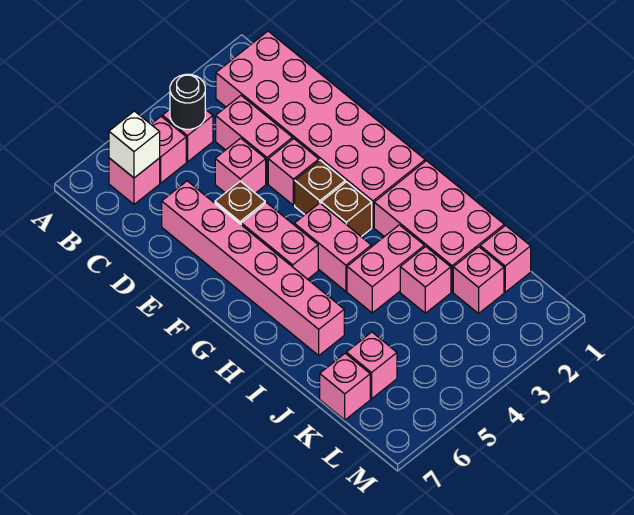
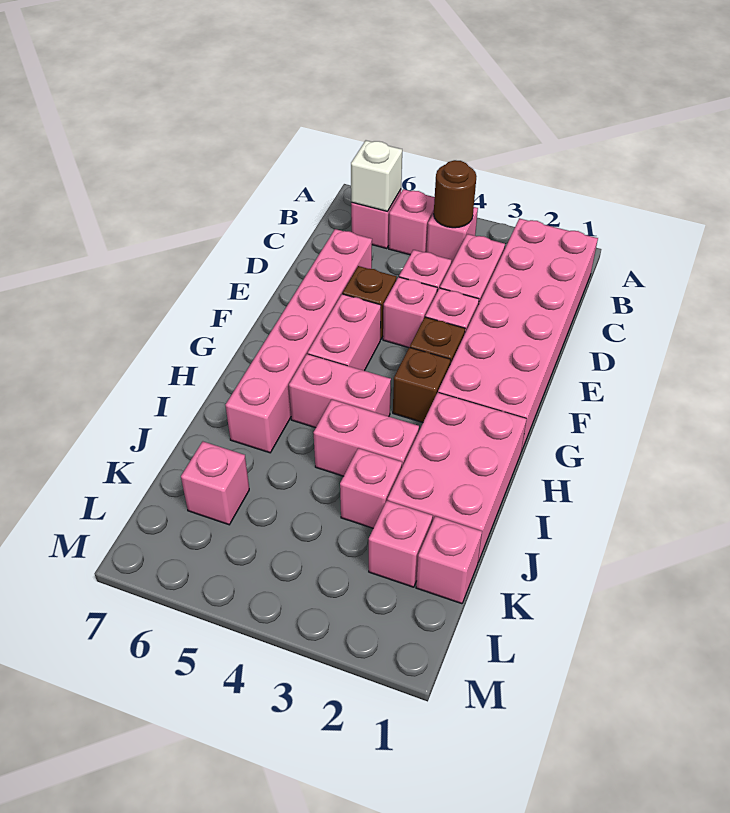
black 1x1 round brick [170,74,205,129] -> brown 1x1 round brick [434,160,477,228]
pink 1x2 brick [294,203,371,291] -> pink 1x2 brick turned to [289,354,391,428]
pink 1x1 brick [320,353,370,420] -> pink 1x1 brick moved to [383,277,437,348]

